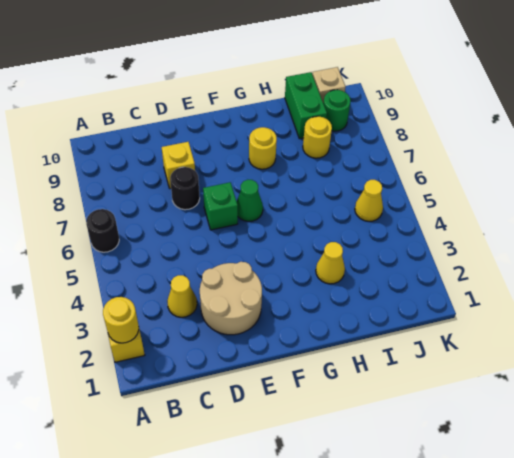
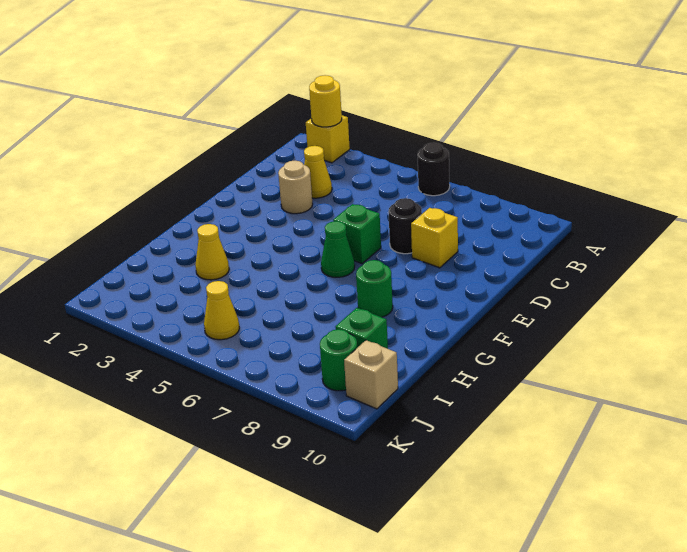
tan 2x2 round brick [200,262,262,335] -> tan 1x1 round brick [278,161,313,214]
yellow 1x1 round brick [249,127,277,169] -> green 1x1 round brick [356,260,393,317]
yellow 1x1 round brick [303,116,332,158] -> none
green 1x2 brick [285,72,327,139] -> green 1x1 brick [336,308,388,349]

